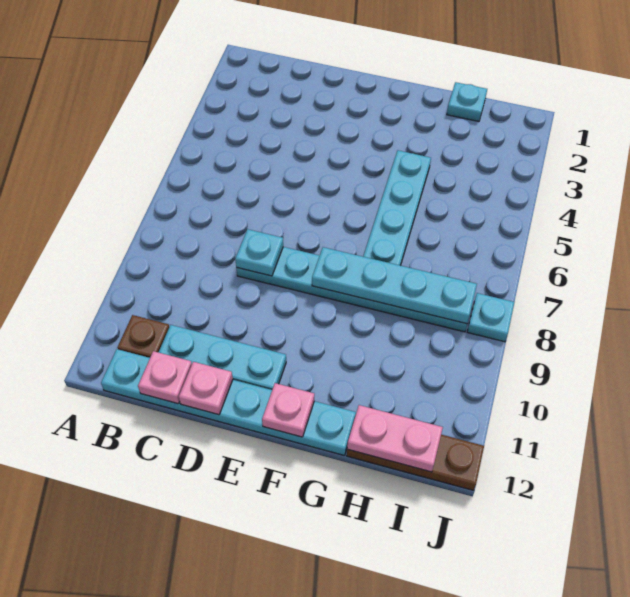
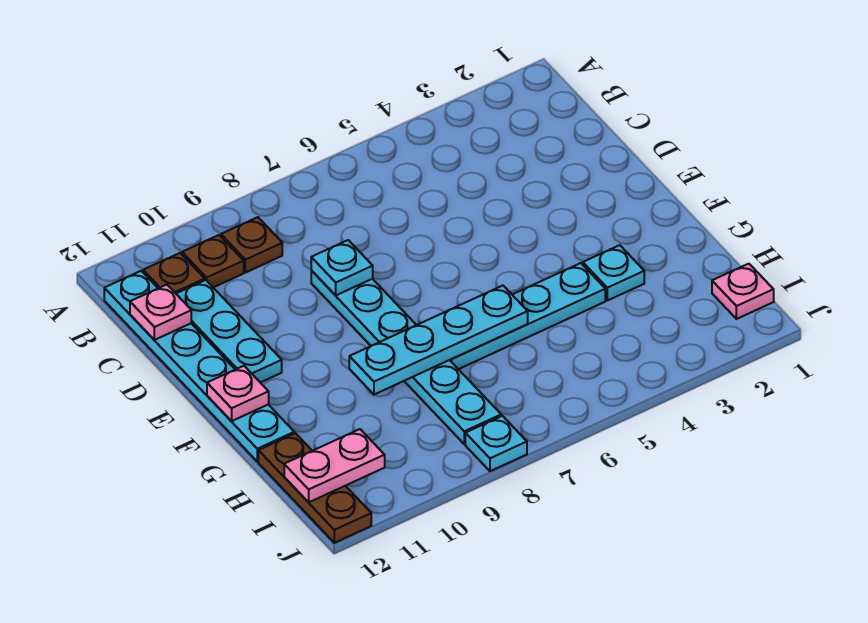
none -> brown 1x1 plate [221,217,282,273]
none -> brown 1x1 plate [182,235,244,287]
pink 1x1 plate [179,362,233,415] -> pink 1x1 plate moved to [712,264,774,319]
cyan 1x4 plate [312,247,477,324] -> cyan 1x4 plate turned to [349,286,528,395]
cyan 1x1 plate [447,82,487,122] -> cyan 1x1 plate moved to [583,245,644,301]
pink 1x2 plate [347,405,443,472] -> pink 1x2 plate turned to [284,429,385,502]

